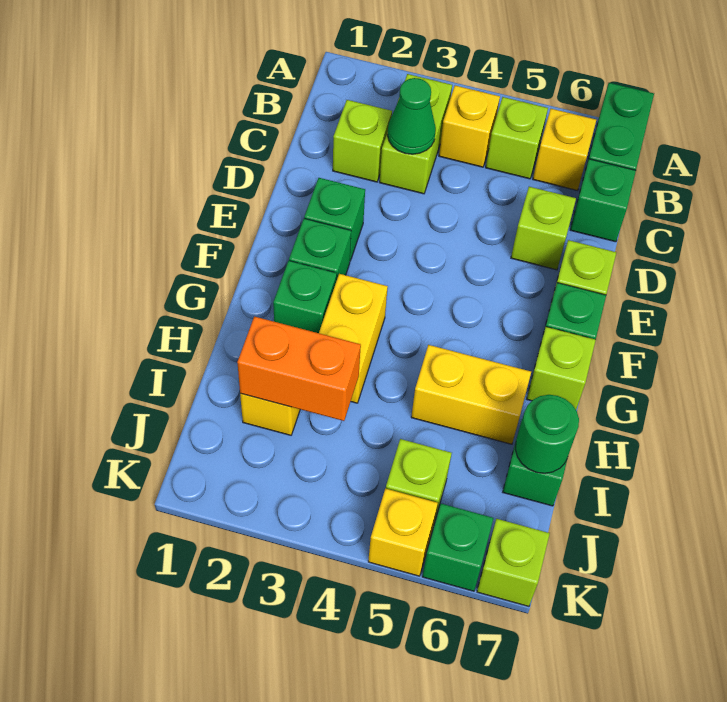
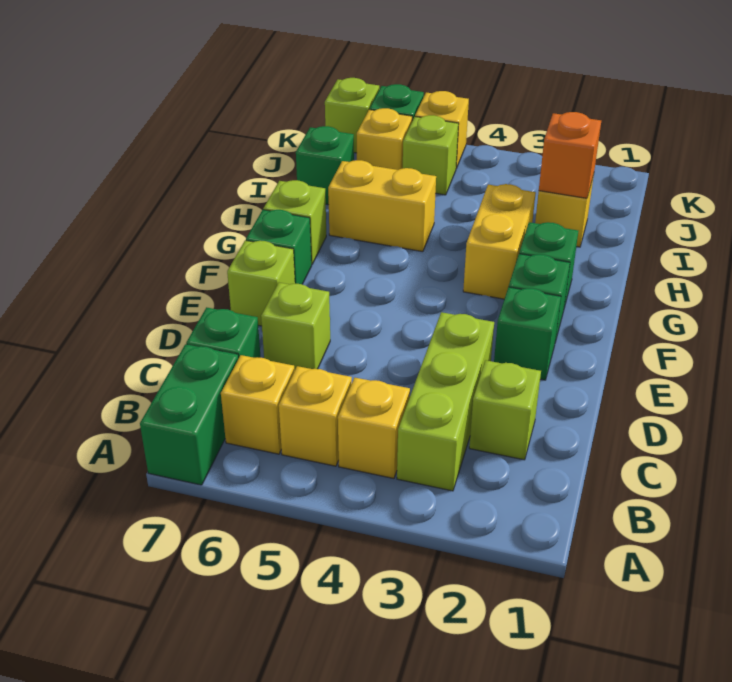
lime 1x2 brick [380,74,452,194] -> lime 1x3 brick [397,312,494,491]
lime 1x1 brick [486,97,548,179] -> yellow 1x1 brick [279,366,352,466]
green 1x1 cone [387,78,436,154] -> none
orange 1x2 brick [237,316,361,421] -> orange 1x1 brick [539,112,601,198]
green 1x1 round brick [515,395,579,473] -> none
none -> yellow 1x1 brick [357,108,412,170]

